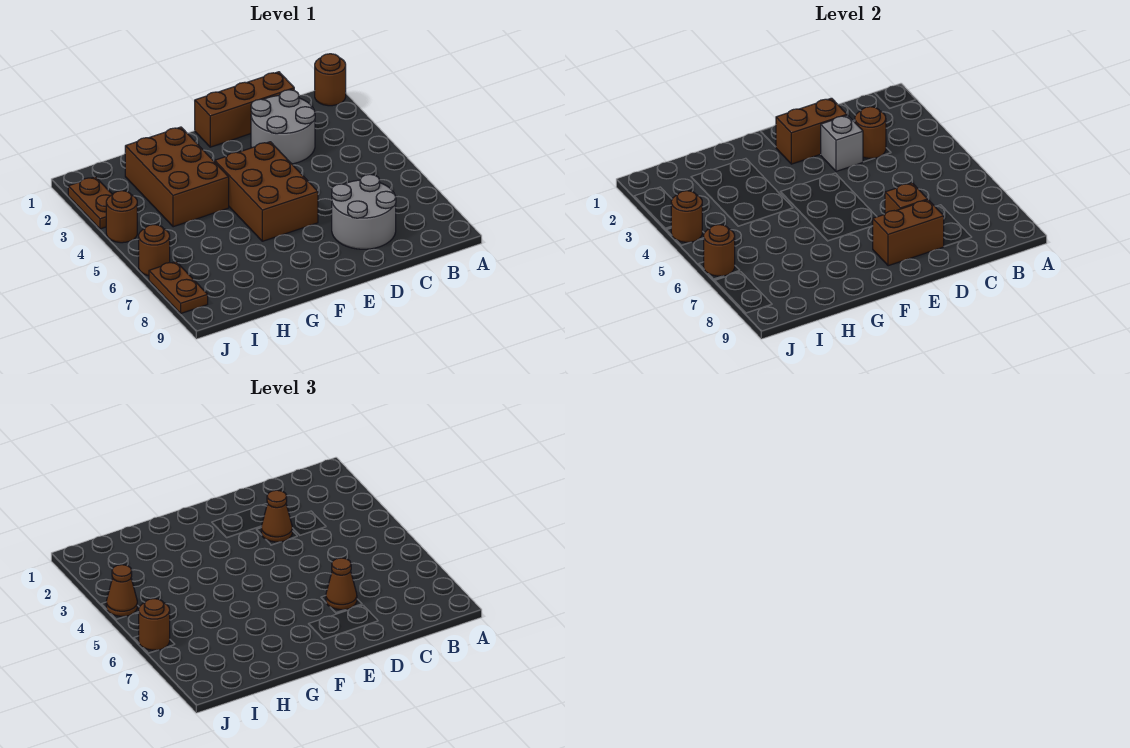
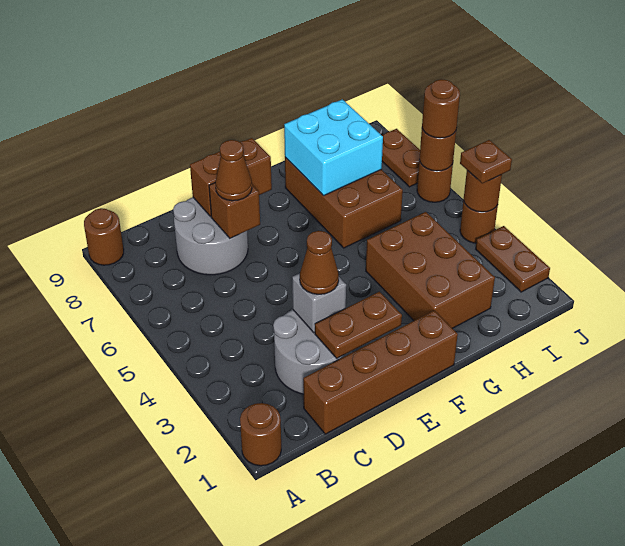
brown 1x3 brick [195,72,294,147] -> brown 1x4 brick [303,310,458,434]
brown 1x1 round brick [855,107,886,158] -> brown 1x1 round brick moved to [84,208,124,265]
brown 1x2 brick [776,98,847,164] -> brown 1x2 plate [315,292,402,358]
brown 2x3 brick [215,142,318,241] -> brown 2x3 brick moved to [285,157,403,248]
none -> cyan 2x2 brick [284,99,383,196]
brown 1x1 cone [106,565,137,617] -> brown 1x1 plate [460,140,512,183]

